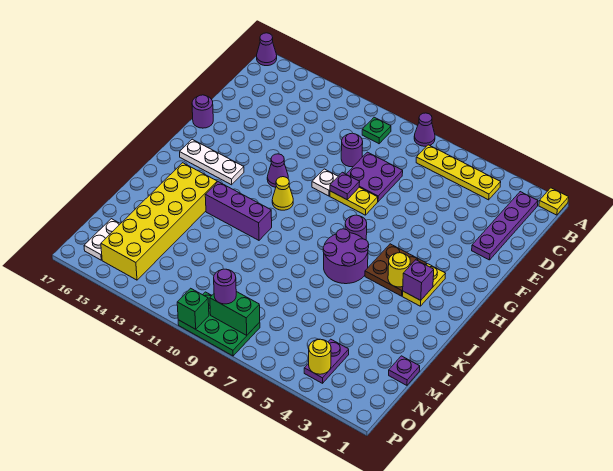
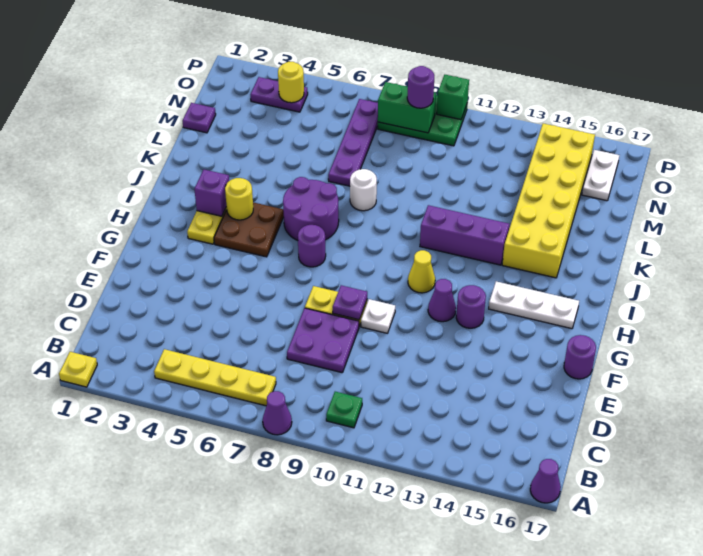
purple 1x4 plate [472,192,538,260] -> purple 1x4 plate moved to [328,99,378,186]
purple 1x1 round brick [341,133,363,167] -> purple 1x1 round brick moved to [456,285,486,328]
none -> white 1x1 round brick [350,169,377,211]
purple 1x2 plate [304,339,349,383] -> purple 1x2 plate turned to [250,77,308,112]

